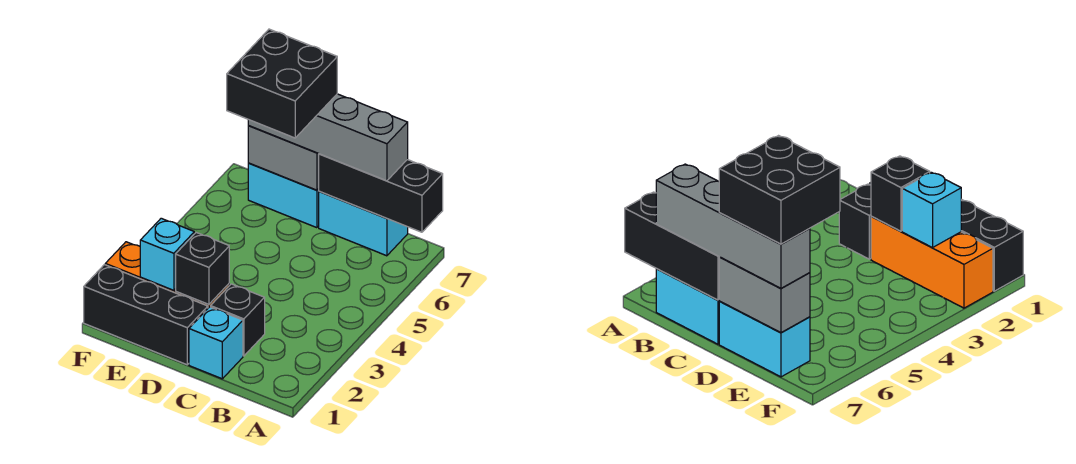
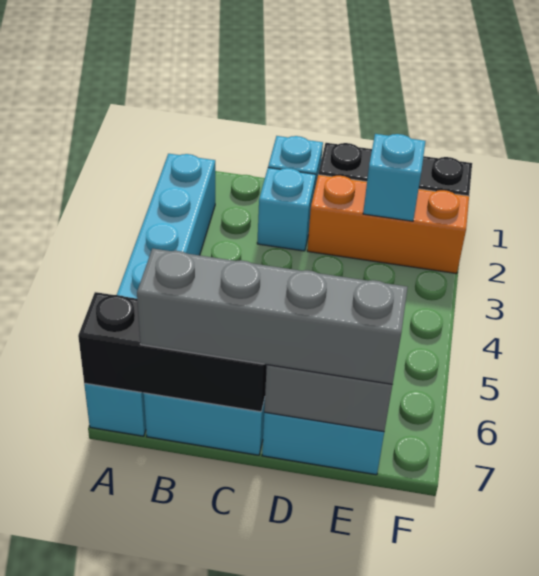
none -> cyan 1x6 brick [84,154,215,436]
black 1x1 brick [211,284,265,356] -> cyan 1x1 brick [257,168,316,251]
black 1x1 brick [176,233,229,305] -> none
black 2x2 brick [227,29,337,138] -> none

